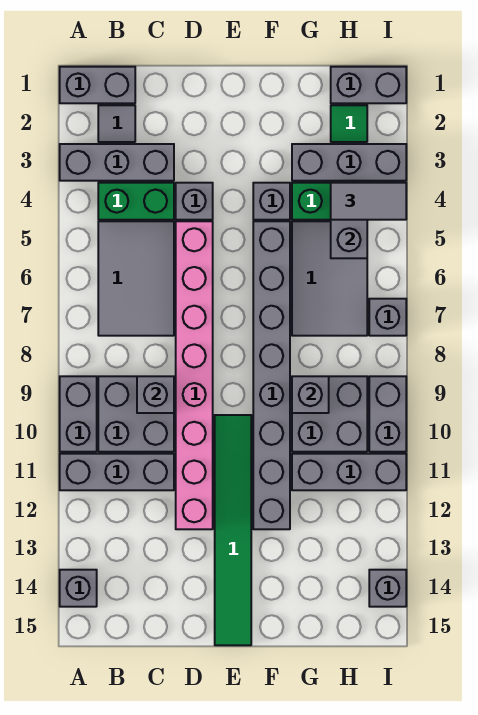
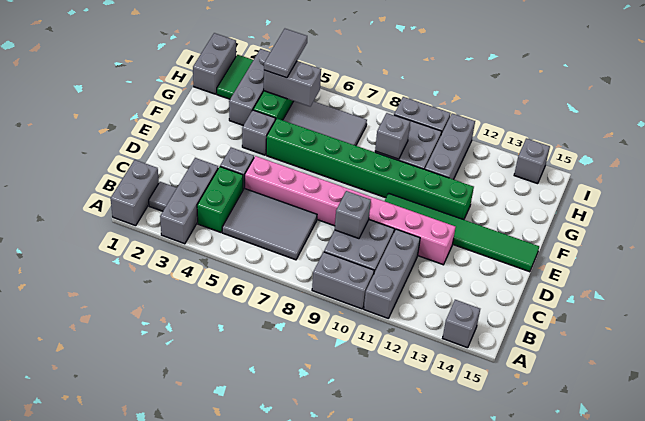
grey 1x8 brick [253,221,290,529] -> green 1x8 brick [266,119,474,220]
green 1x1 tile [331,105,367,142] -> green 1x2 tile [217,55,253,99]
grey 1x1 brick [369,299,406,336] -> none

